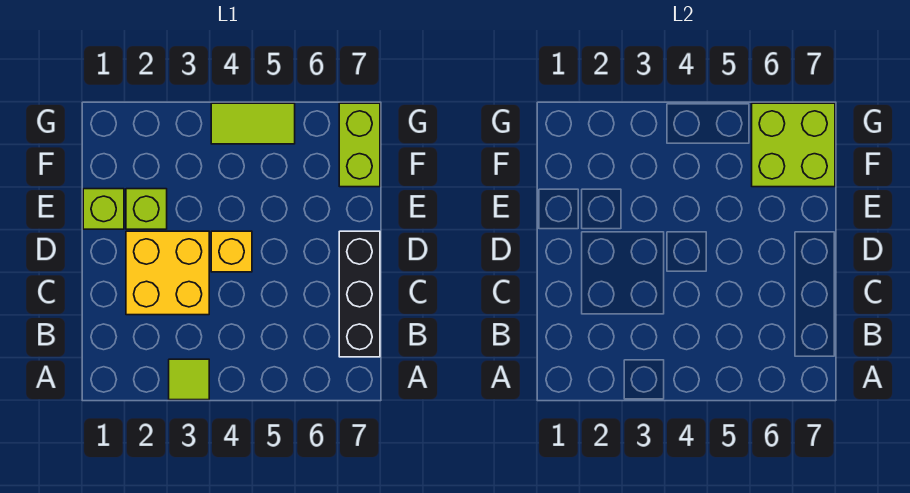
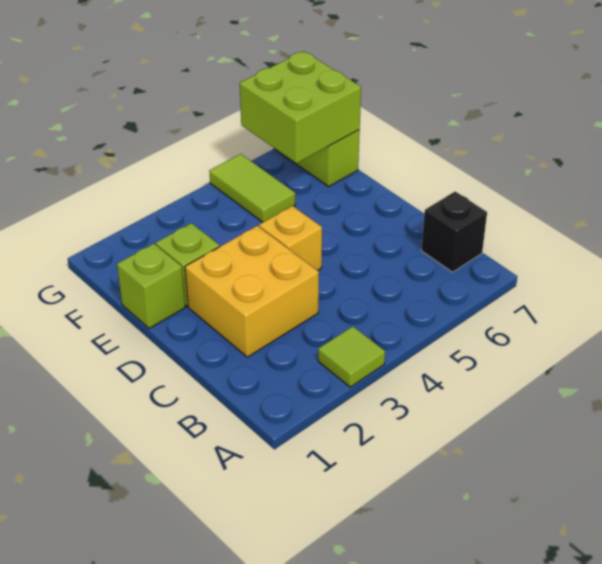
black 1x3 brick [339,231,380,357] -> black 1x1 brick [421,192,487,272]
lime 1x2 tile [211,103,295,144] -> lime 1x2 tile turned to [209,154,295,222]

